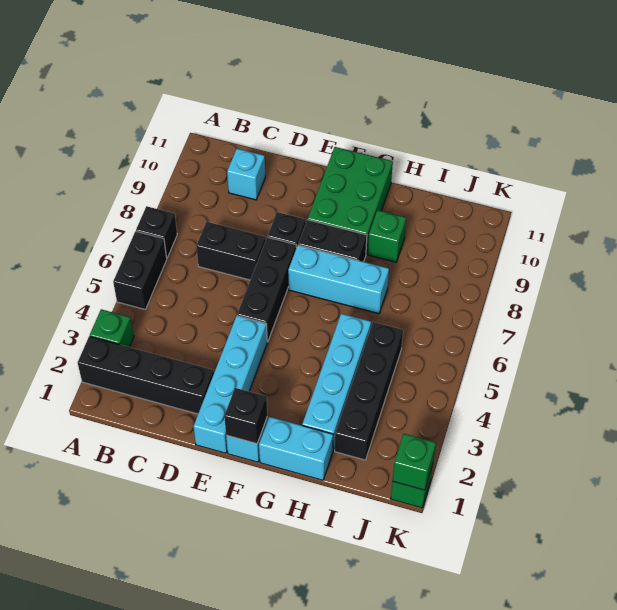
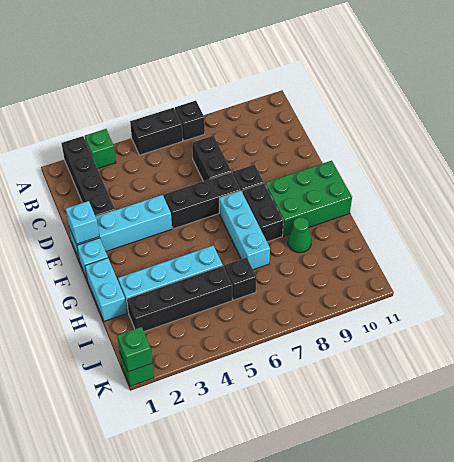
cyan 1x1 brick [227,149,265,200] -> cyan 1x1 brick moved to [66,201,99,244]
black 1x1 brick [224,388,267,444] -> black 1x1 brick moved to [224,257,256,300]
green 1x1 brick [368,210,406,262] -> green 1x1 cone [288,217,312,253]

